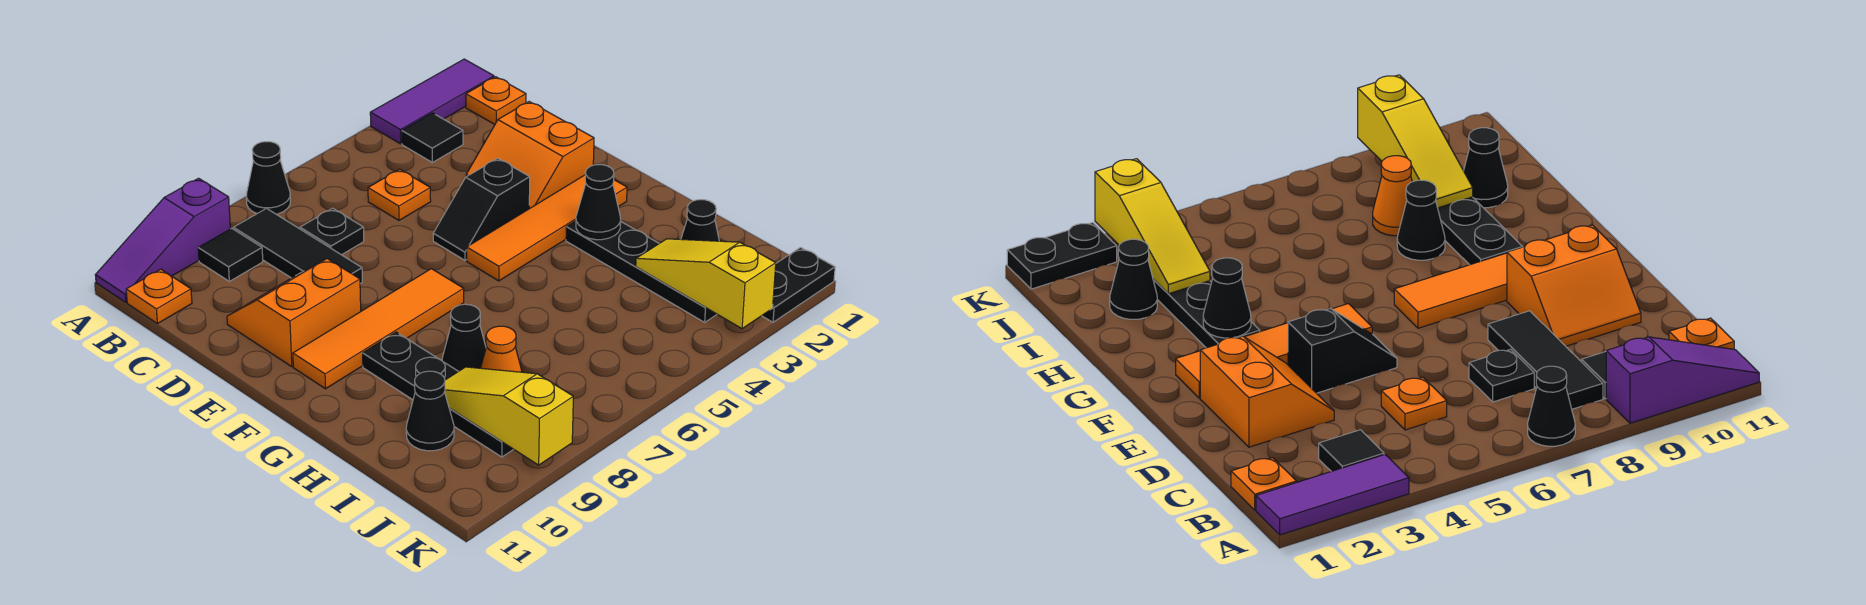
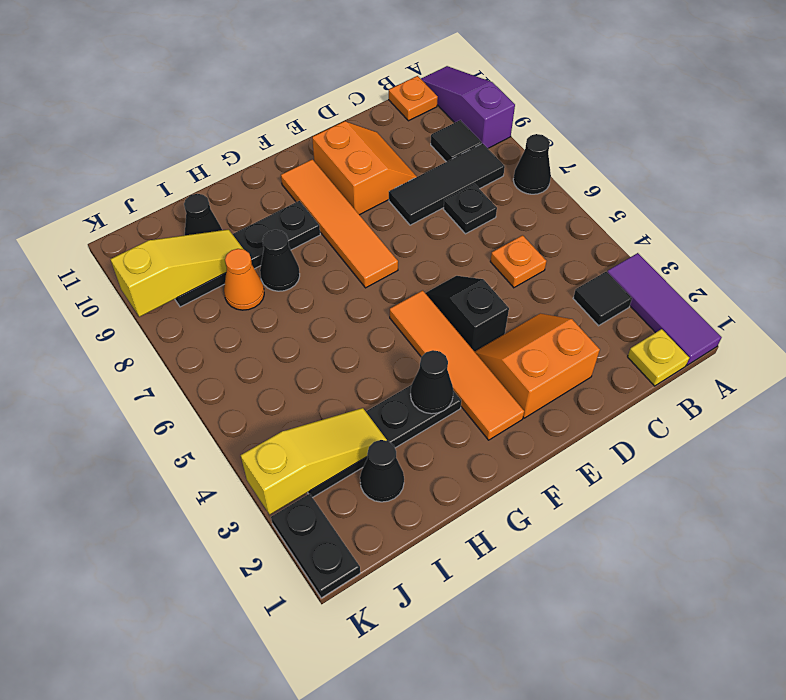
orange 1x1 plate [466,77,526,124] -> yellow 1x1 plate [628,329,689,386]

